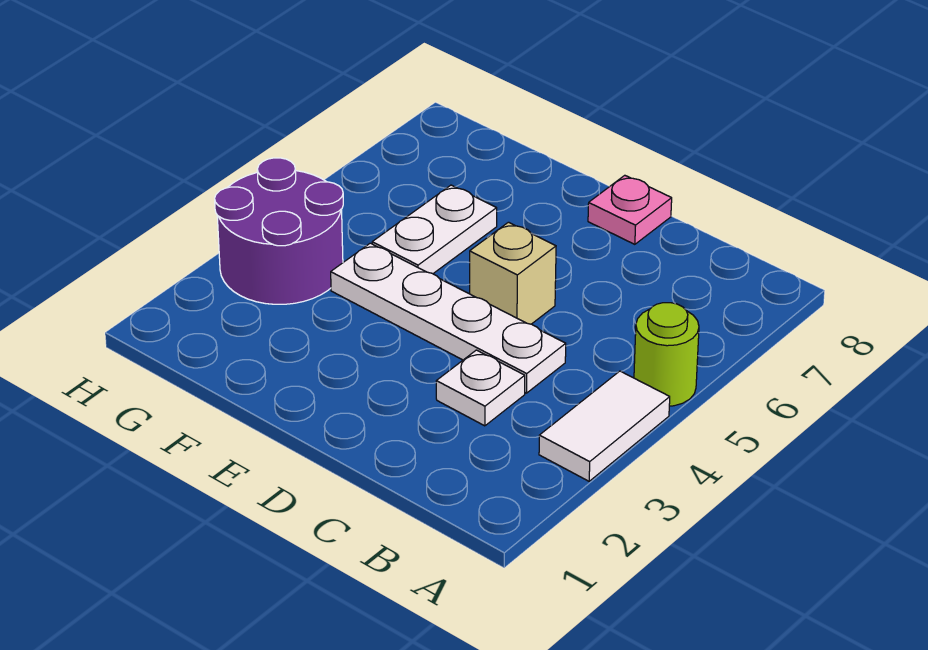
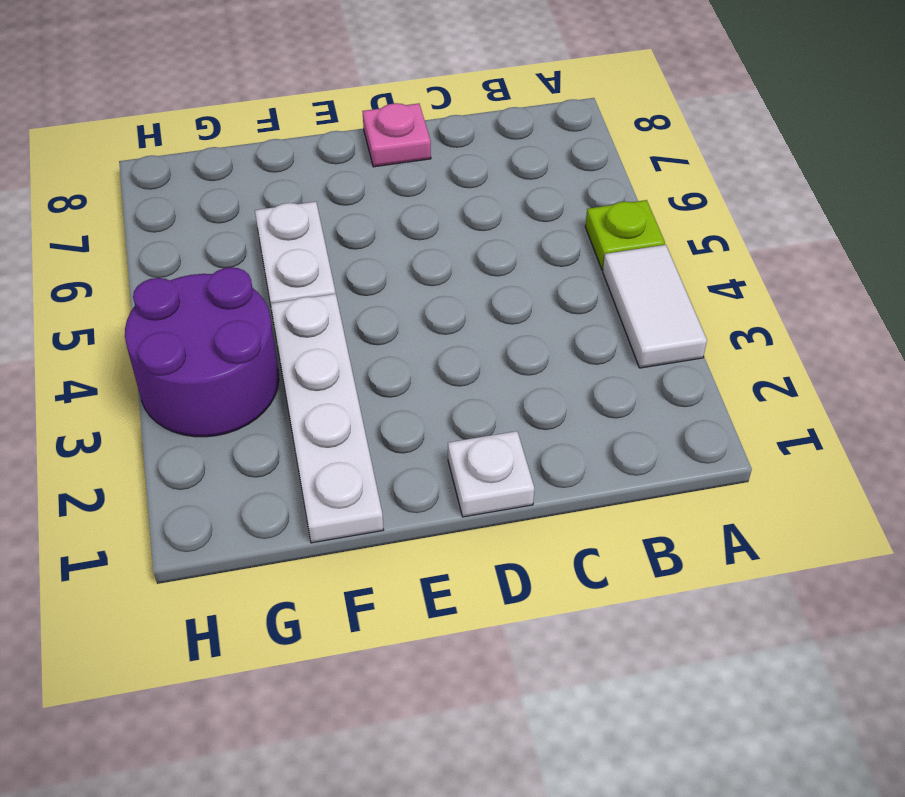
lime 1x1 round brick [634,303,699,406] -> lime 1x1 plate [585,200,665,270]
white 1x1 plate [436,350,525,426] -> white 1x1 plate moved to [448,431,534,517]
white 1x4 plate [331,243,566,393] -> white 1x4 plate turned to [271,294,384,543]
tan 1x1 brick [470,222,556,324] -> none

